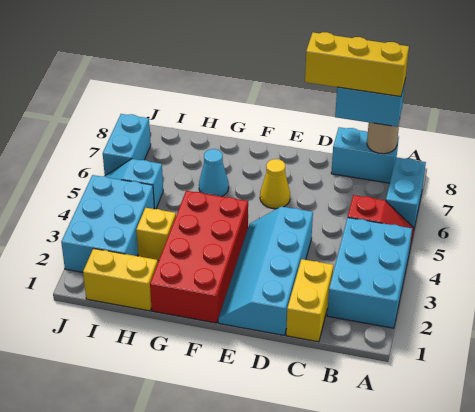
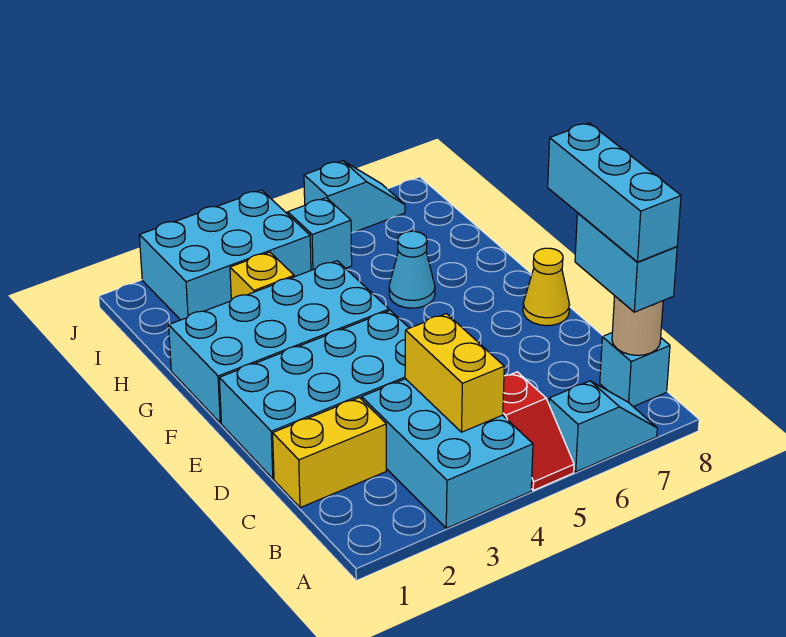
cyan 2x3 brick [327,218,412,328] -> cyan 2x3 brick turned to [362,379,533,528]
cyan 1x2 brick [386,157,426,228] -> cyan 1x2 slope [549,381,657,472]
cyan 1x2 brick [331,127,399,183] -> cyan 1x1 brick [600,333,670,407]
yellow 1x3 brick [305,32,409,97] -> cyan 1x3 brick [548,123,681,262]
cyan 2x4 slope [218,207,313,335] -> cyan 2x4 brick [219,310,409,479]
yellow 1x1 cone [260,159,290,209] -> yellow 1x1 cone moved to [523,248,570,326]
red 2x4 brick [150,191,248,323] -> cyan 2x4 brick [169,261,389,423]
yellow 1x2 brick [83,249,158,311] -> yellow 1x2 brick moved to [405,314,504,432]
cyan 1x2 brick [103,114,151,176] -> cyan 1x2 slope [304,161,405,233]

